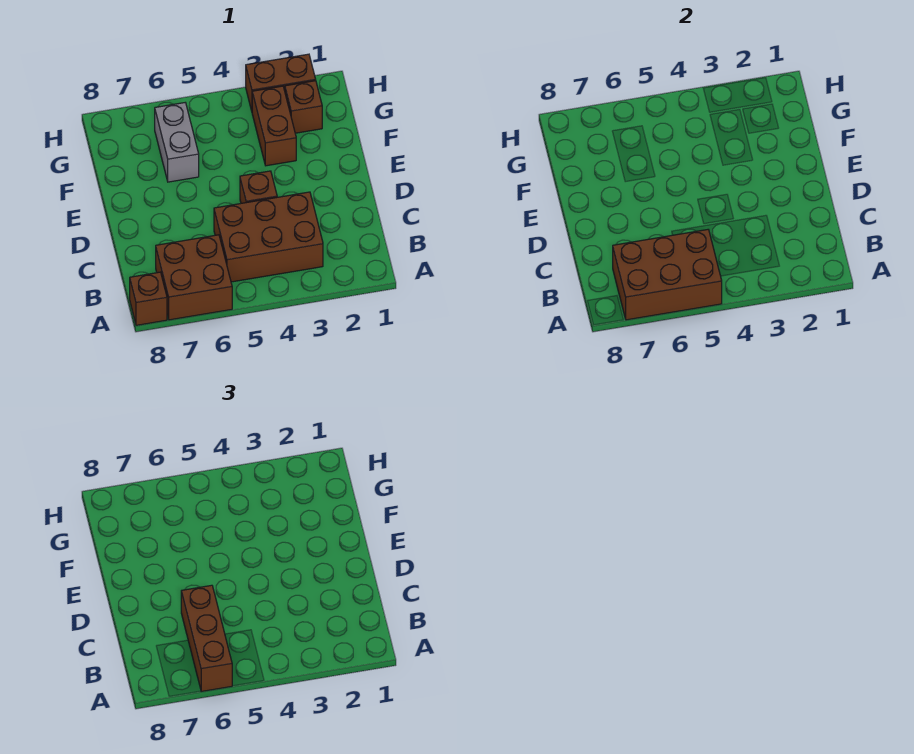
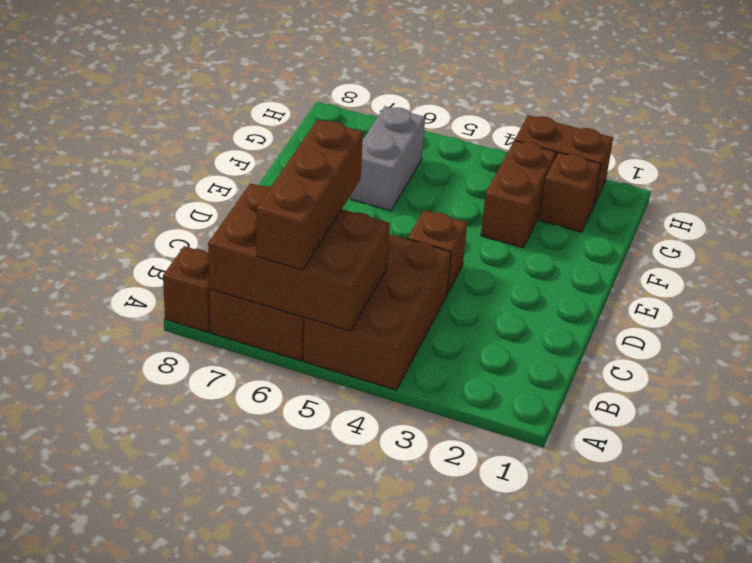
brown 2x3 brick [214,192,323,282] -> brown 2x3 brick turned to [303,234,451,390]

